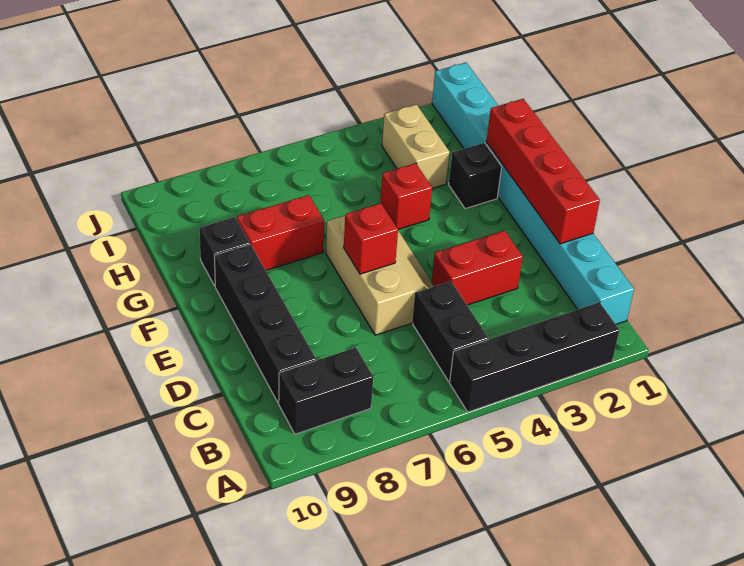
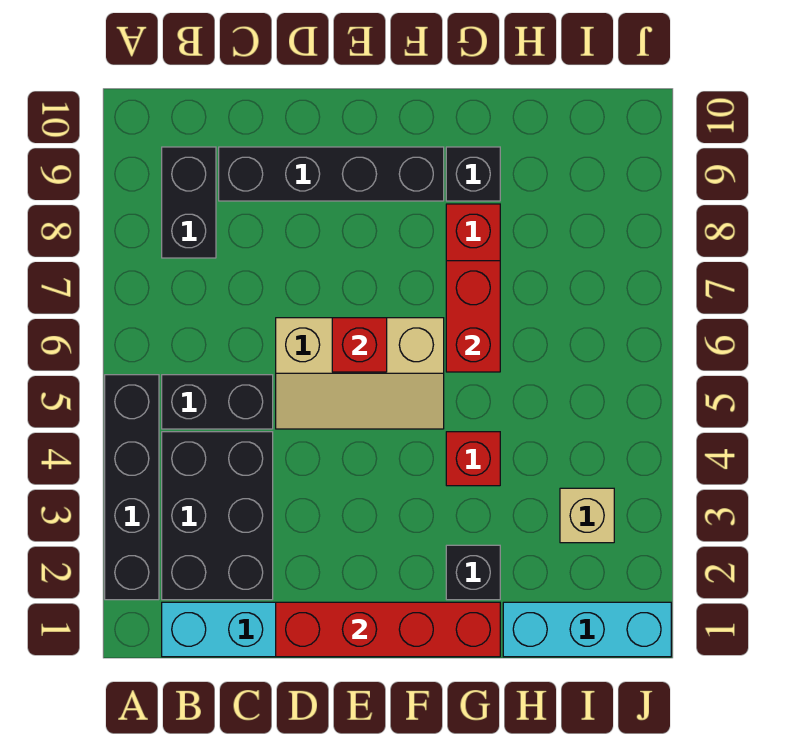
none -> black 2x3 brick [162,432,273,600]
red 1x2 brick [432,231,523,305] -> red 1x2 brick moved to [446,261,500,372]
tan 1x2 brick [382,104,450,188] -> tan 1x1 brick [560,488,614,543]

